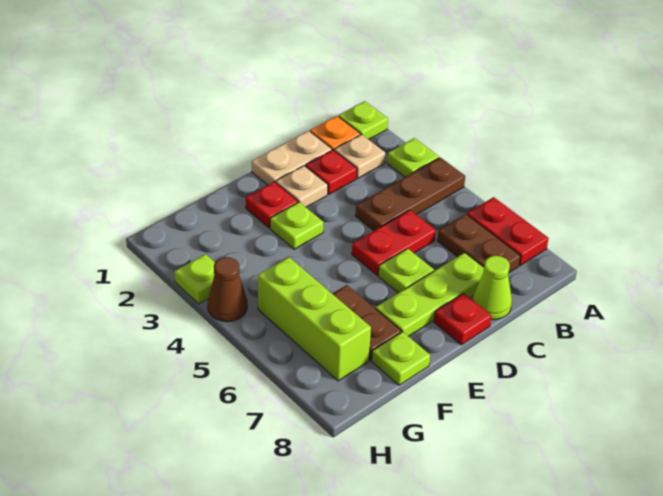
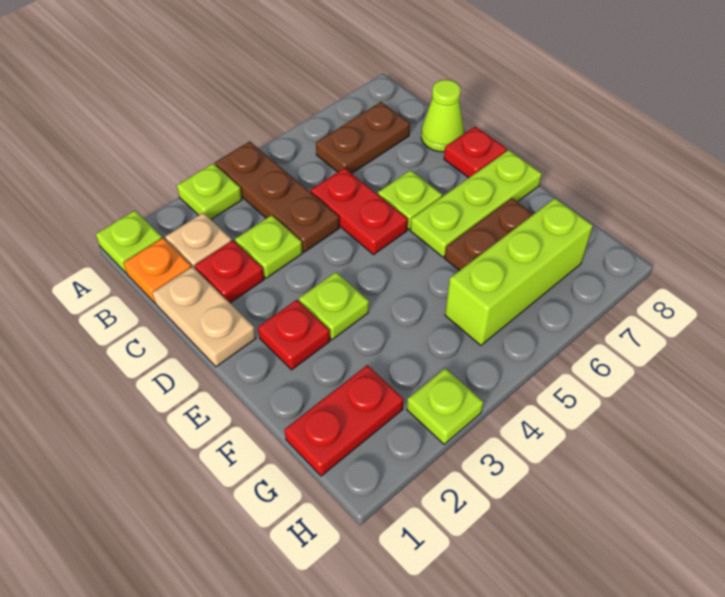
red 1x2 plate [467,197,549,265] -> red 1x2 plate moved to [285,365,404,476]
lime 1x3 plate [376,253,484,337] -> lime 1x3 plate turned to [410,150,542,257]
tan 1x1 plate [276,166,328,207] -> none
lime 1x1 plate [372,332,430,385] -> lime 1x1 plate moved to [235,215,303,278]
brown 1x1 cone [208,257,247,322] -> none

